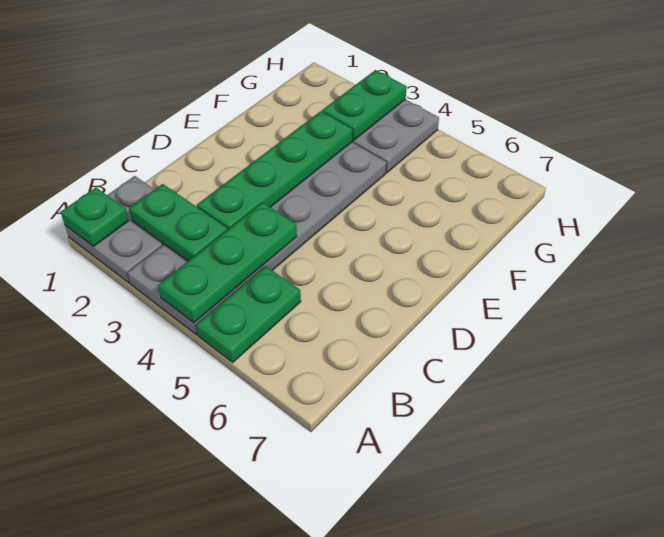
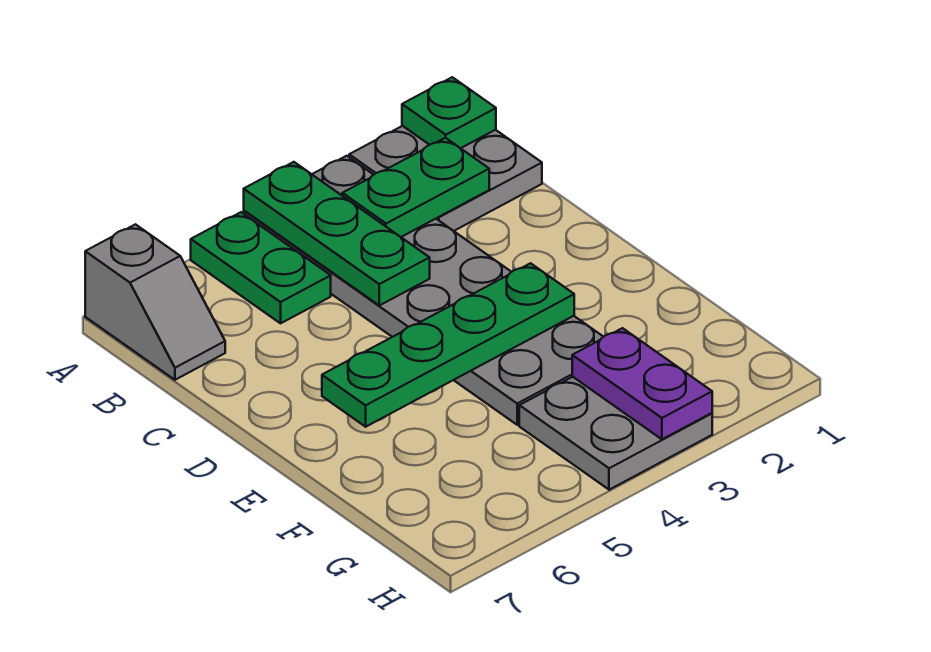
none -> grey 1x2 slope [85,224,225,380]
green 1x4 plate [197,111,353,229] -> green 1x4 plate turned to [322,263,574,427]
green 1x2 plate [322,70,407,141] -> purple 1x2 plate [572,328,712,439]

